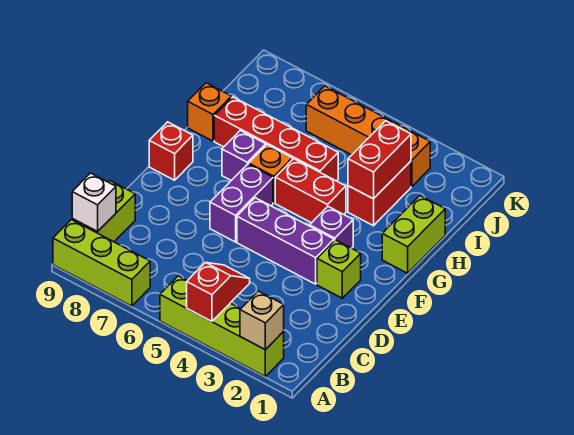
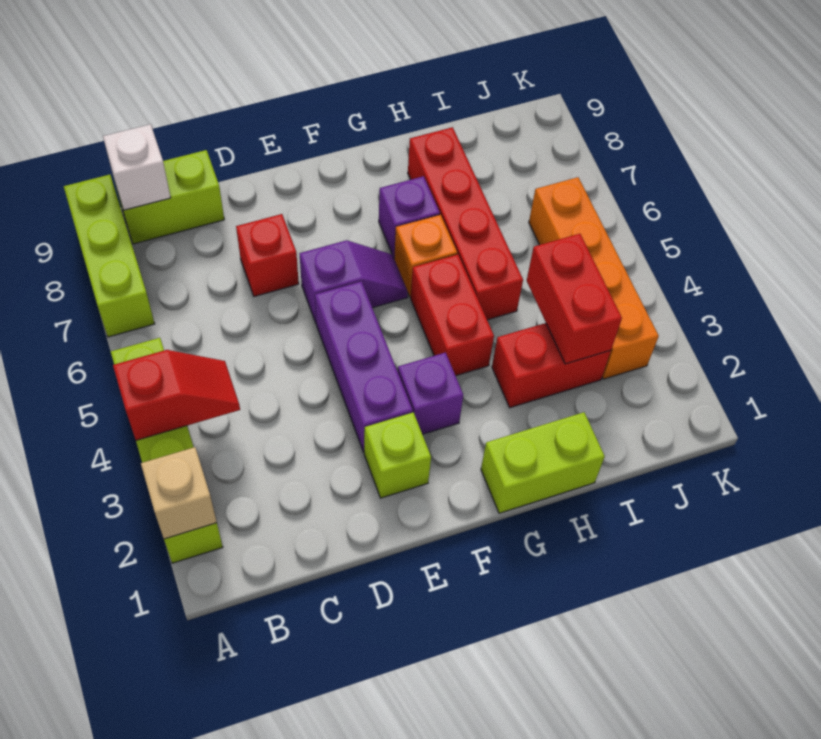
purple 1x2 brick [210,164,273,242] -> purple 1x2 slope [299,240,408,323]
red 1x1 brick [149,122,193,180] -> red 1x1 brick moved to [236,214,299,297]
red 1x2 brick [348,121,411,199] -> red 1x2 brick turned to [527,234,622,364]
orange 1x1 brick [188,83,231,141] -> none

